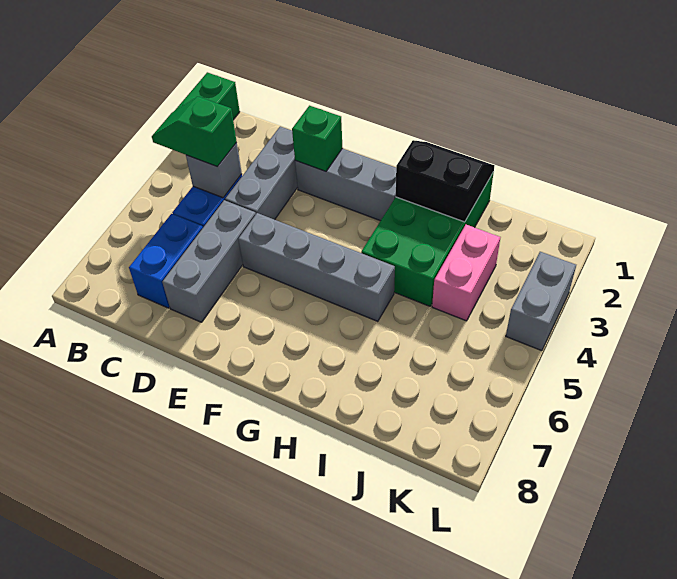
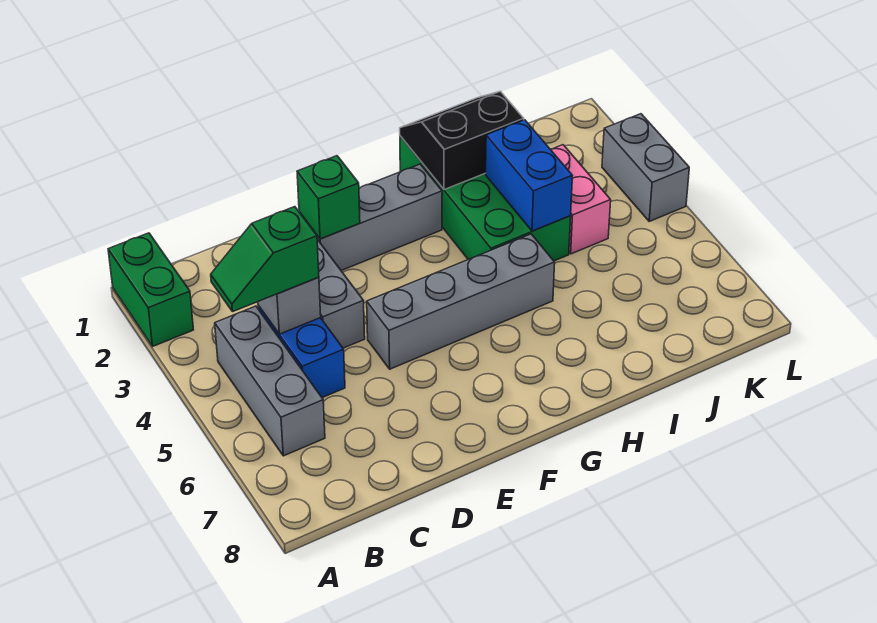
blue 1x2 brick [129,214,203,308] -> blue 1x2 brick moved to [486,120,573,231]
grey 1x3 brick [162,200,256,322] -> grey 1x3 brick moved to [215,306,325,456]

